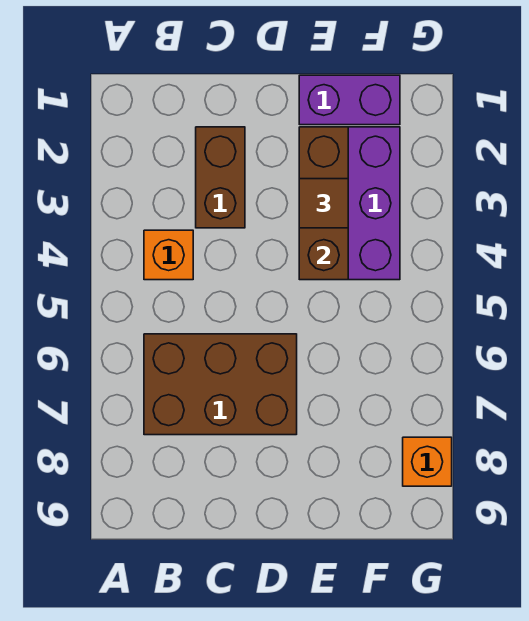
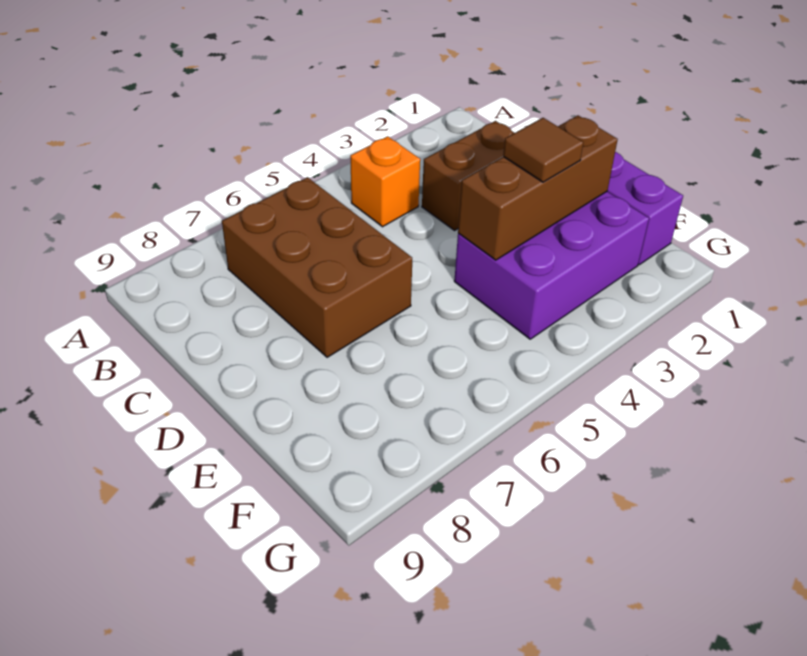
orange 1x1 brick [403,437,452,486] -> none

